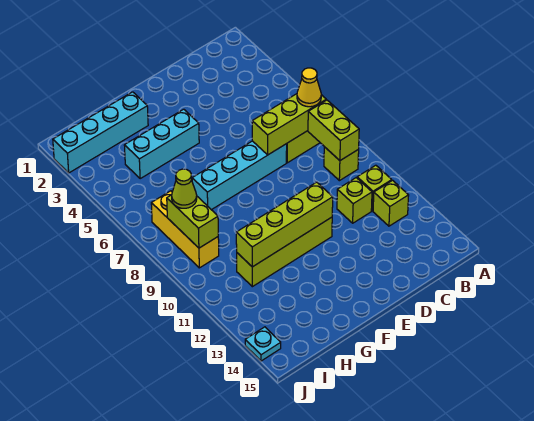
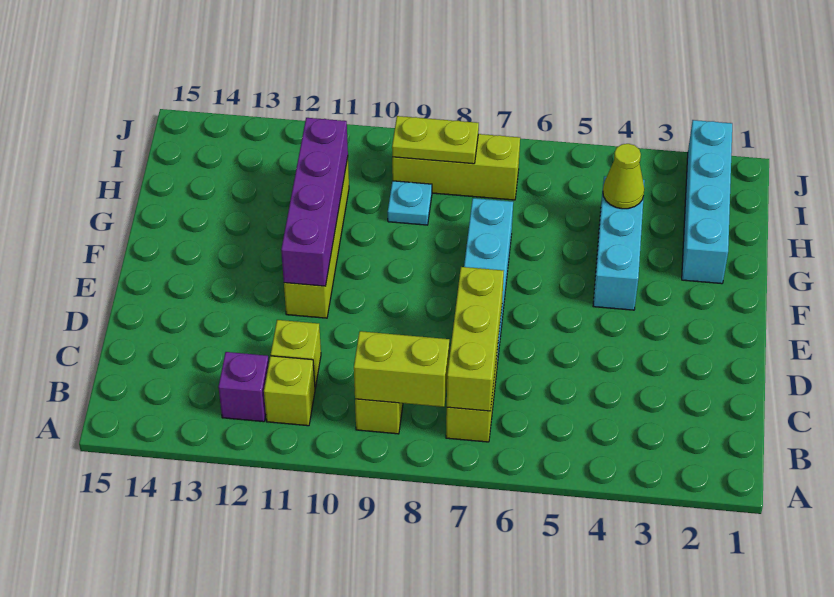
yellow 1x1 cone [297,68,321,107] -> none
lime 1x1 brick [373,180,409,226] -> purple 1x1 brick [218,352,269,422]
lime 1x4 brick [236,182,333,267] -> purple 1x4 brick [281,118,348,286]
yellow 1x3 brick [151,191,219,268] -> lime 1x3 brick [392,134,520,200]
lime 1x2 brick [167,195,218,248] -> lime 1x2 plate [392,116,479,164]
lime 1x1 cone [172,169,197,208] -> lime 1x1 cone moved to [603,144,644,209]
cyan 1x1 plate [245,327,281,361] -> cyan 1x1 plate moved to [388,181,432,225]

